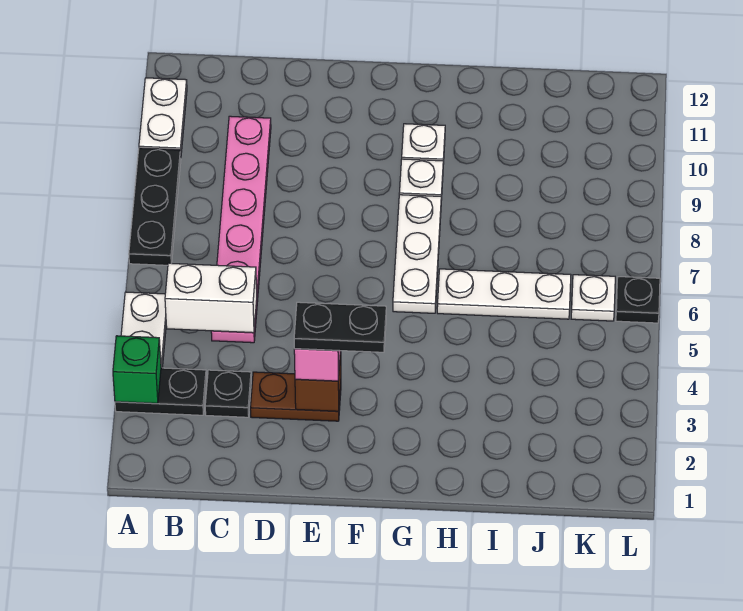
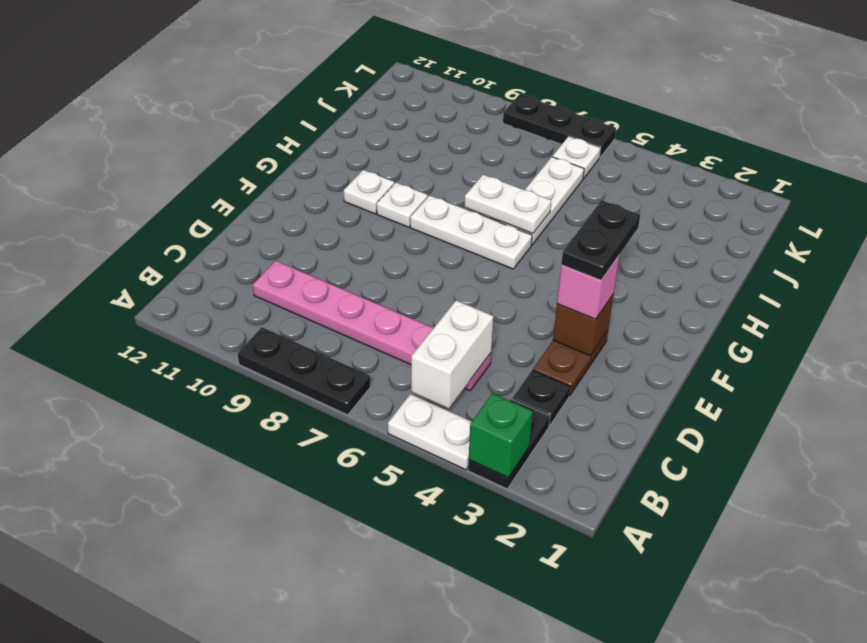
white 1x2 plate [139,78,187,152] -> white 1x2 plate moved to [464,175,551,234]
black 1x1 plate [616,277,660,323] -> black 1x3 plate [503,94,616,158]

